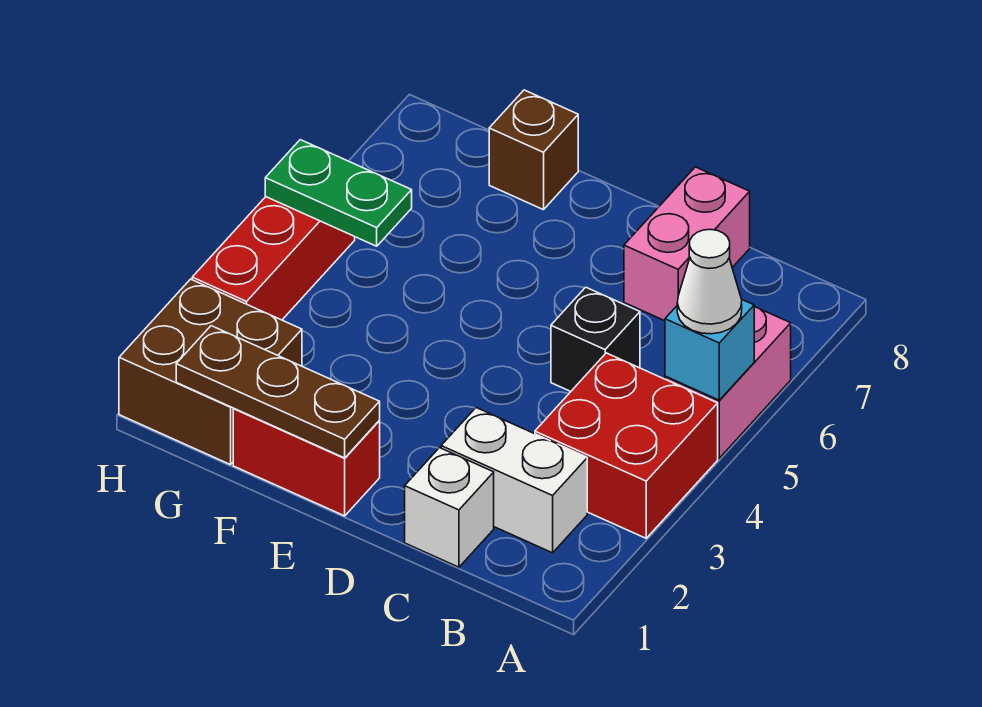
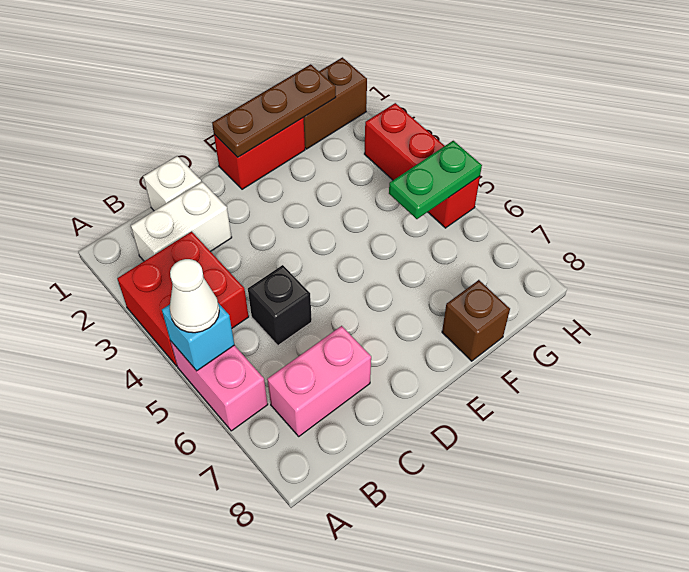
pink 1x2 brick [624,167,750,321] -> pink 1x2 brick turned to [267,326,371,436]
brown 2x2 brick [119,279,302,465] -> brown 1x2 brick [303,57,367,149]

